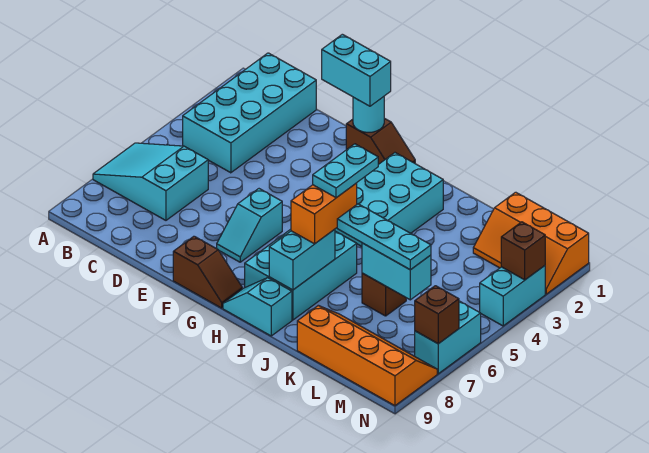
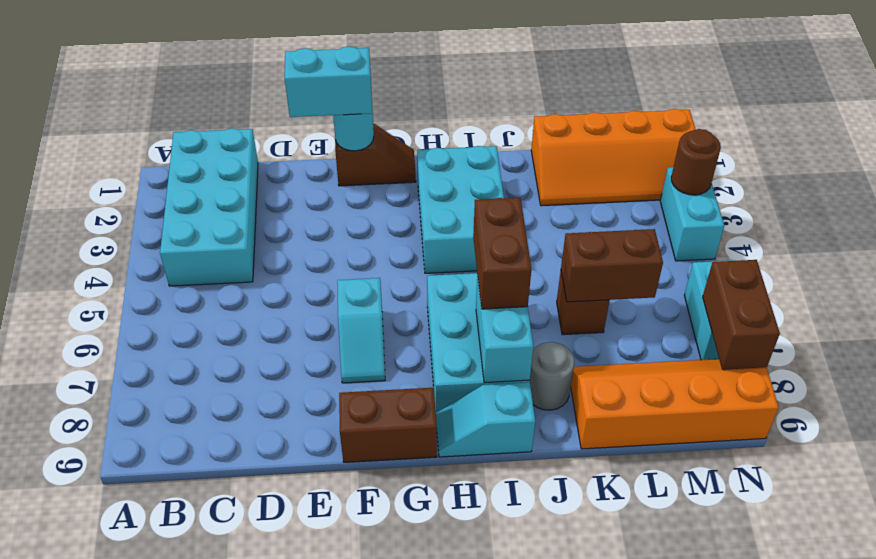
cyan 2x3 slope [93,143,208,220] -> none
brown 1x2 slope [173,236,242,308] -> brown 1x2 brick [339,388,437,462]
cyan 1x2 plate [313,144,378,198] -> none
orange 1x2 brick [291,183,357,244] -> brown 1x2 brick [473,198,531,309]
cyan 1x3 plate [337,204,431,270] -> none
none -> grey 1x1 round brick [530,342,574,410]
cyan 1x2 brick [362,243,431,300] -> brown 1x2 brick [561,229,663,302]
orange 2x3 slope [473,192,589,294] -> orange 2x4 slope [531,109,696,206]
brown 1x1 brick [501,222,545,280] -> brown 1x1 round brick [671,129,721,195]
brown 1x1 brick [415,286,459,344] -> brown 1x2 brick [703,260,780,370]

